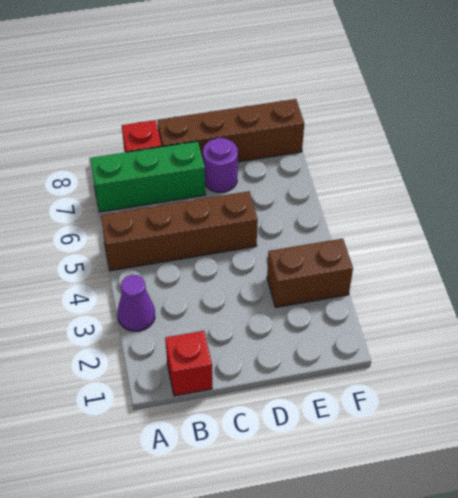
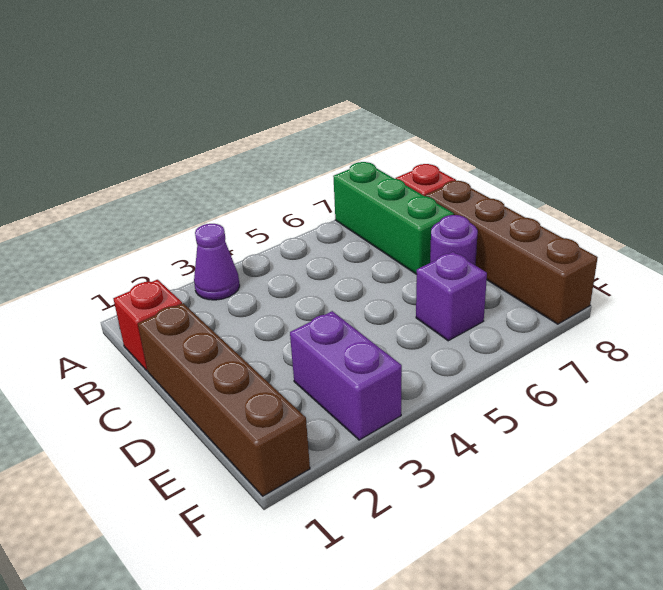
brown 1x4 brick [101,191,258,271] -> brown 1x4 brick moved to [138,303,310,496]
brown 1x2 brick [267,239,353,307] -> purple 1x2 brick [290,311,402,440]
none -> purple 1x1 brick [416,252,487,341]

